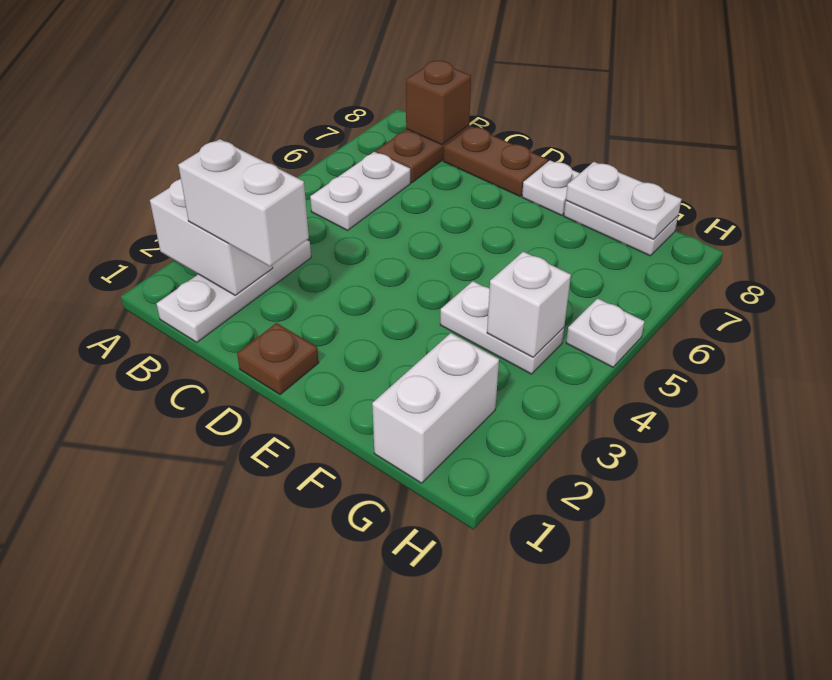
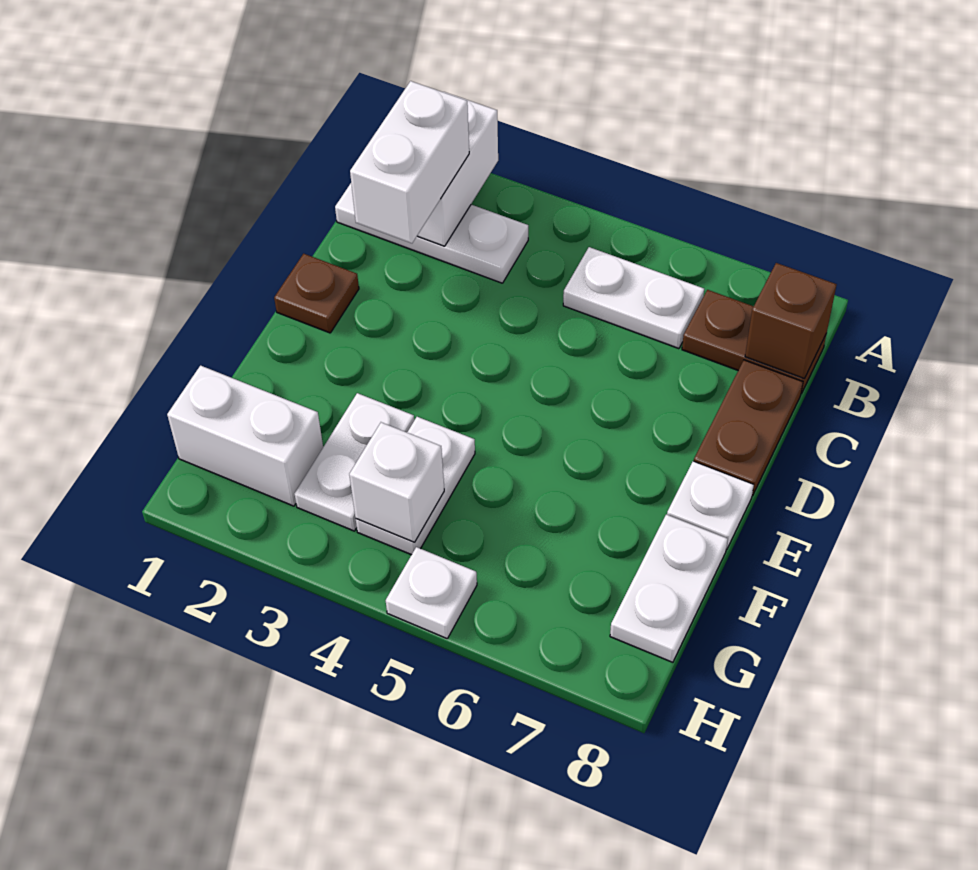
white 1x2 plate [566,162,682,239] -> white 1x2 plate moved to [295,393,414,531]

